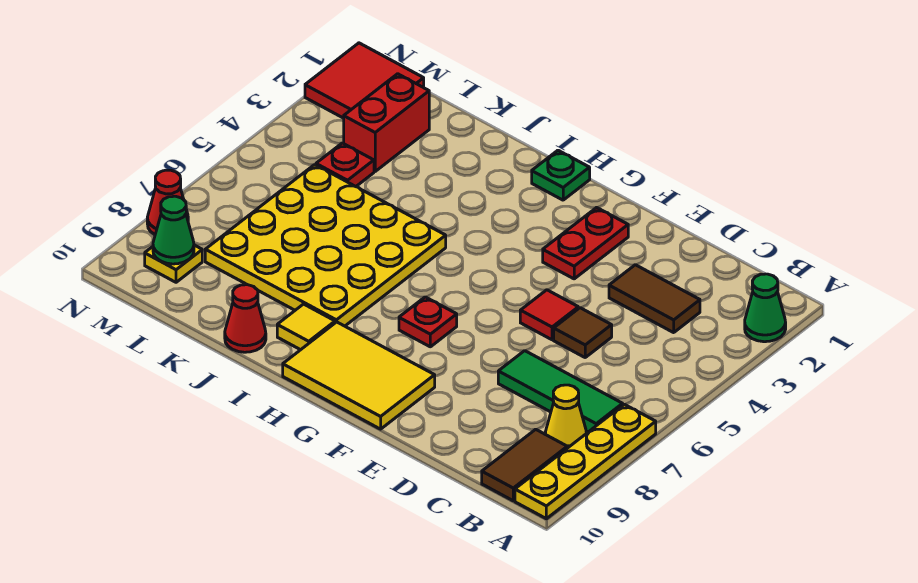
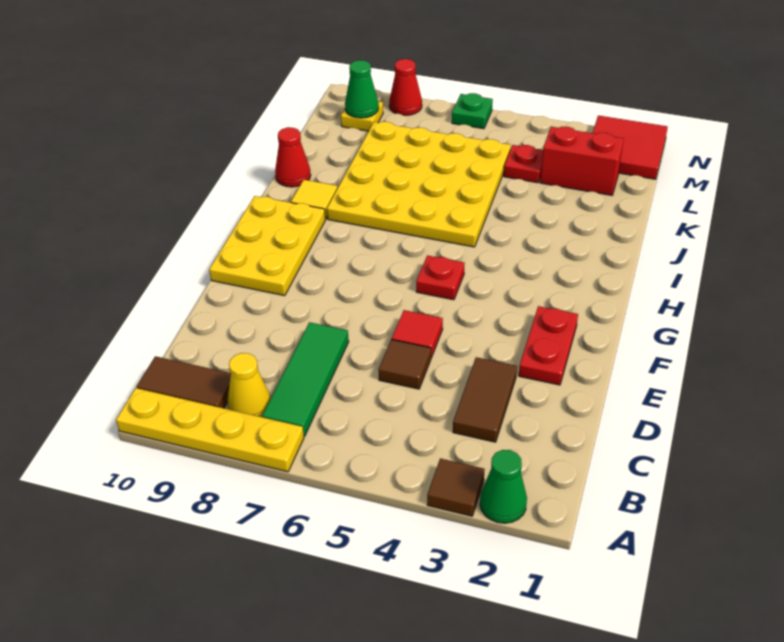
none -> brown 1x1 tile [427,459,485,516]
red 1x2 plate [543,208,628,279] -> red 1x2 plate turned to [519,306,578,385]
yellow 2x3 tile [283,322,435,429] -> yellow 2x3 plate [209,196,325,296]
red 1x1 plate [399,297,457,347] -> red 1x1 plate moved to [416,255,465,300]
green 1x1 plate [532,150,590,200] -> green 1x1 plate moved to [452,93,493,129]

